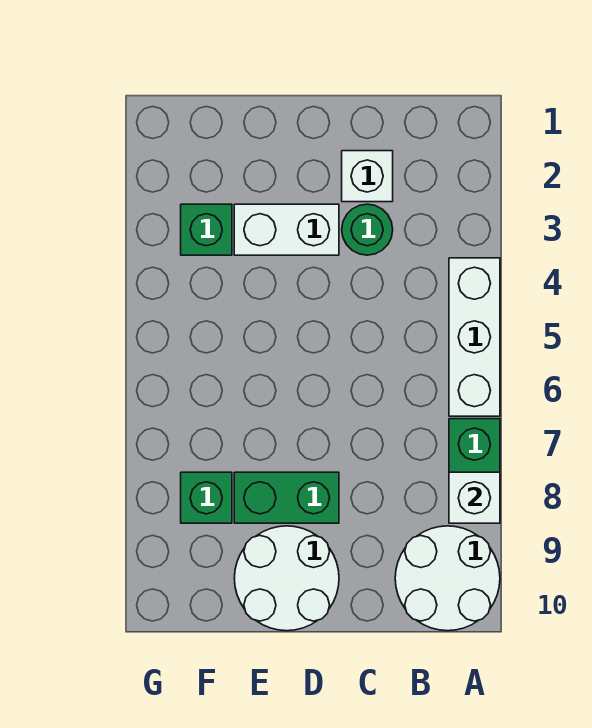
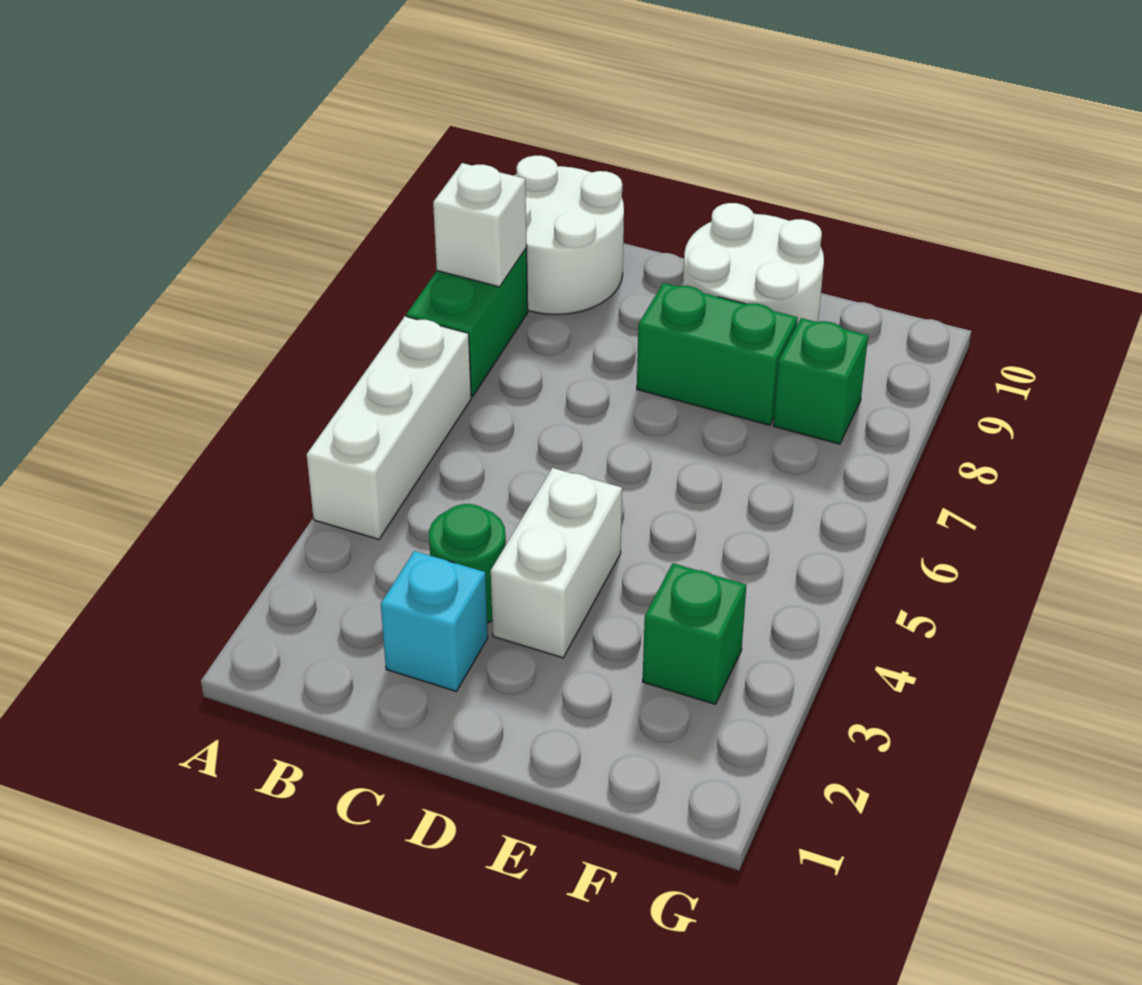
white 1x1 brick [342,151,393,202] -> cyan 1x1 brick [381,551,488,691]
white 1x2 brick [234,204,339,255] -> white 1x2 brick turned to [491,468,622,658]

